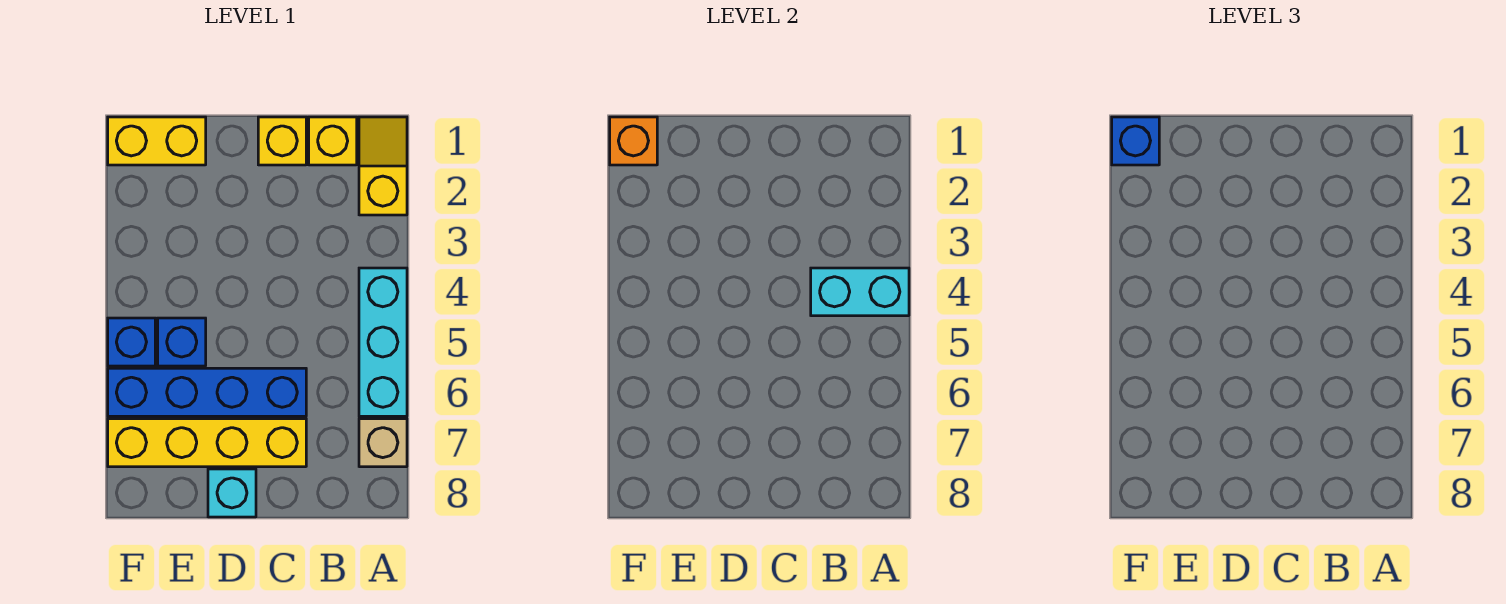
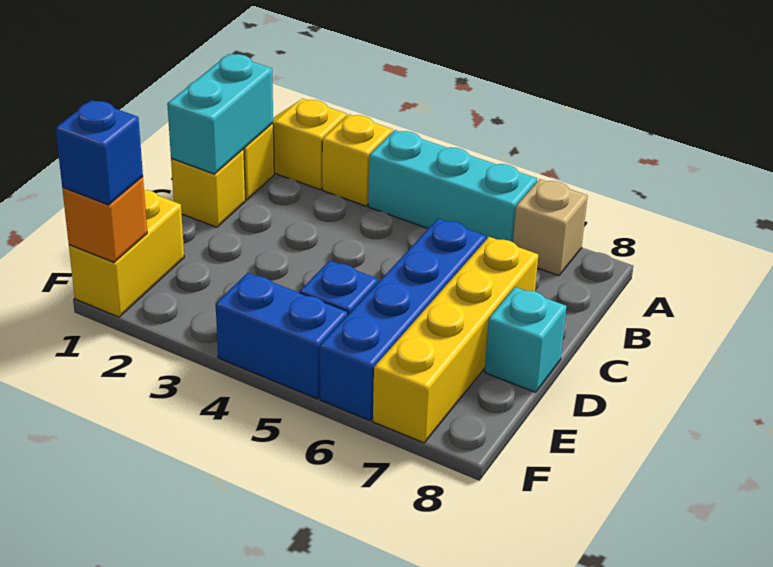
none -> yellow 1x1 brick [322,114,393,206]
cyan 1x2 brick [811,268,909,316] -> cyan 1x2 brick moved to [167,54,273,174]
blue 1x1 brick [108,318,155,366] -> blue 1x2 brick [216,273,348,399]

